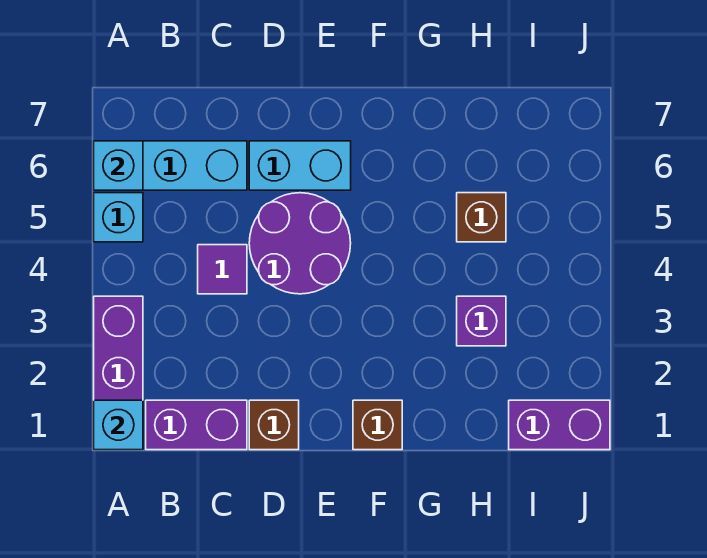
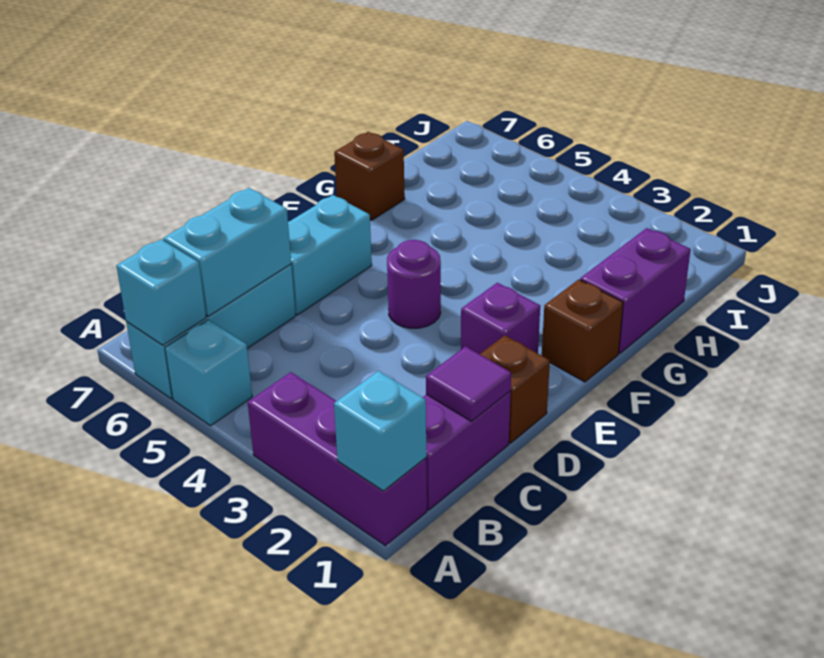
none -> cyan 1x2 brick [163,188,291,316]
purple 1x1 tile [198,245,247,294] -> purple 1x1 tile moved to [426,346,511,421]
purple 2x2 round brick [249,193,351,294] -> purple 1x1 round brick [387,240,441,328]
purple 1x1 brick [457,296,506,346] -> purple 1x1 brick moved to [461,283,540,354]
brown 1x1 brick [457,193,506,242] -> brown 1x1 brick moved to [334,132,405,220]
purple 1x2 brick [509,400,610,450] -> purple 1x2 brick moved to [580,228,691,353]

